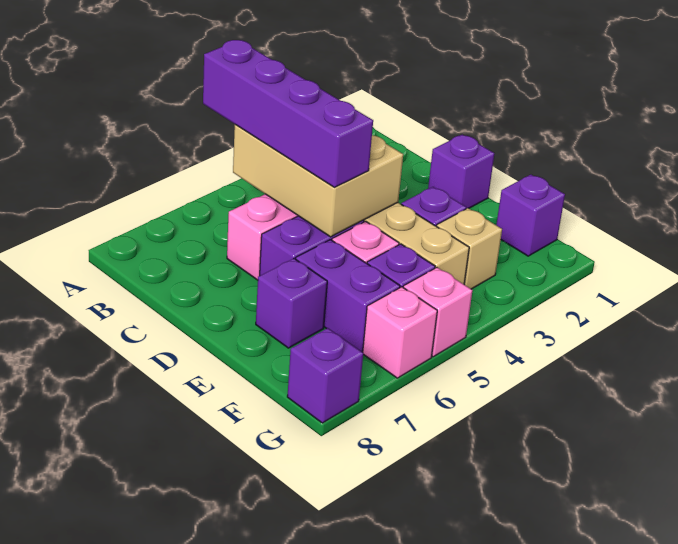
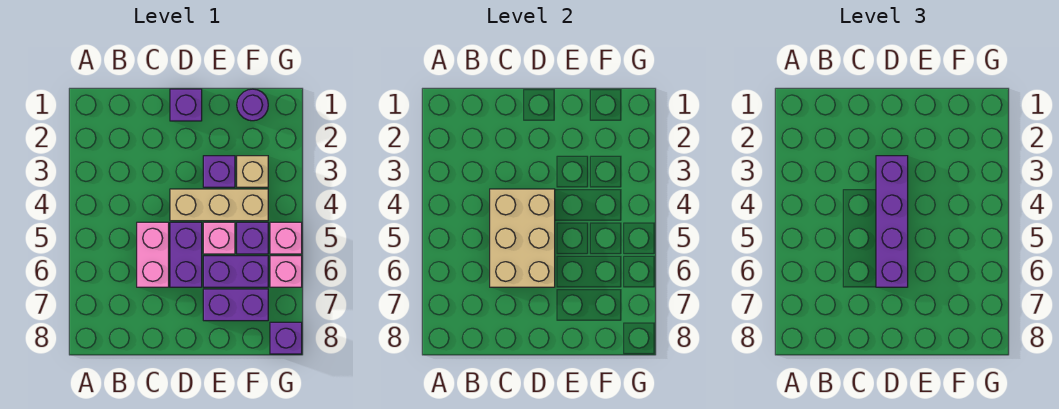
purple 1x4 brick [203,40,373,187] -> purple 1x4 brick turned to [876,156,908,287]
tan 2x3 brick [233,125,403,237] -> tan 2x3 brick turned to [490,189,555,287]
purple 1x1 brick [256,259,327,348] -> purple 1x2 brick [203,289,268,321]
purple 1x1 brick [496,175,565,256] -> purple 1x1 round brick [237,89,268,121]

